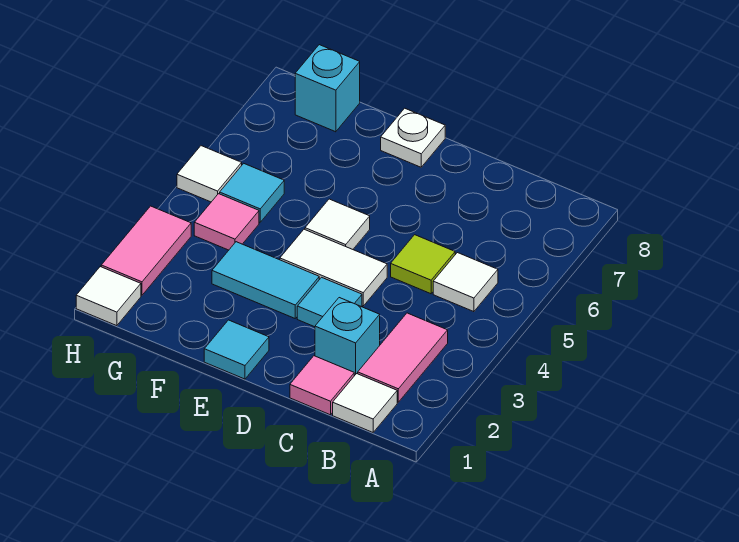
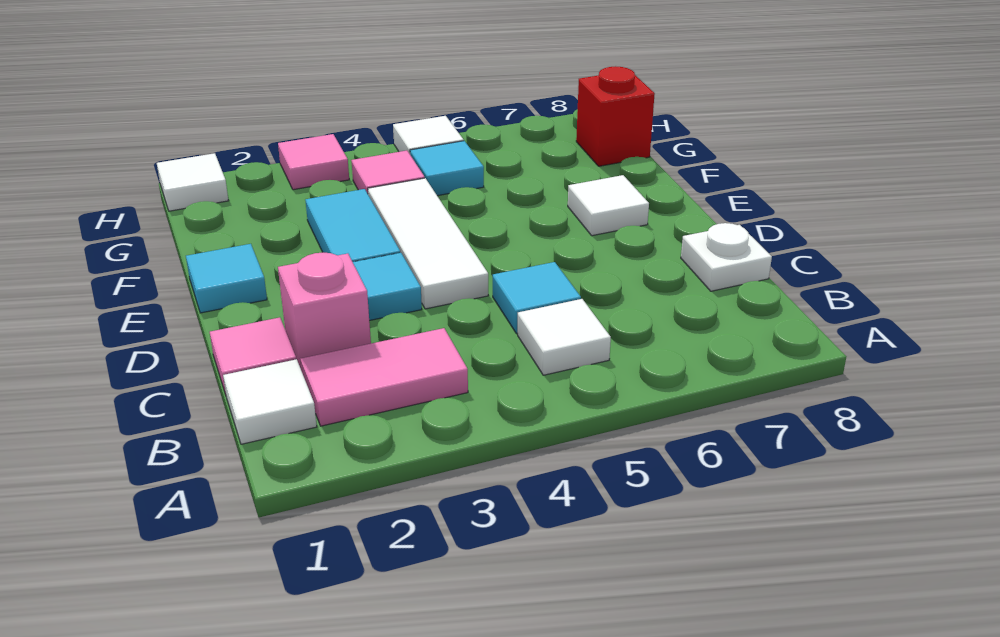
cyan 1x1 brick [315,298,380,376] -> pink 1x1 brick [278,252,371,371]
lime 1x1 tile [391,235,455,294] -> cyan 1x1 tile [493,262,581,334]
white 1x2 tile [280,229,387,306] -> white 1x3 tile [368,178,488,309]
white 1x1 tile [305,199,370,249] -> white 1x1 tile moved to [568,175,649,236]
white 1x1 plate [381,108,445,167] -> white 1x1 plate moved to [681,223,772,291]
cyan 1x1 brick [295,45,360,132] -> red 1x1 brick [576,66,655,166]
pink 1x2 tile [101,206,191,295] -> pink 1x1 tile [278,134,349,190]

